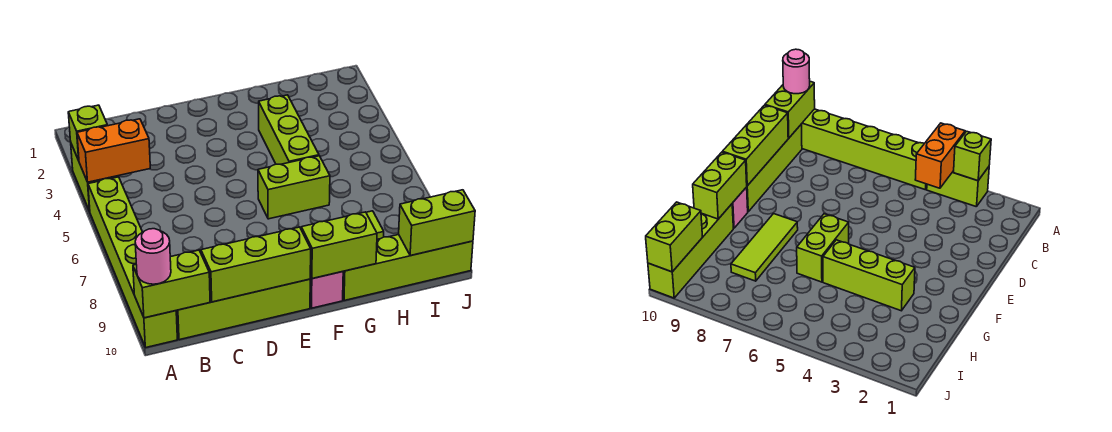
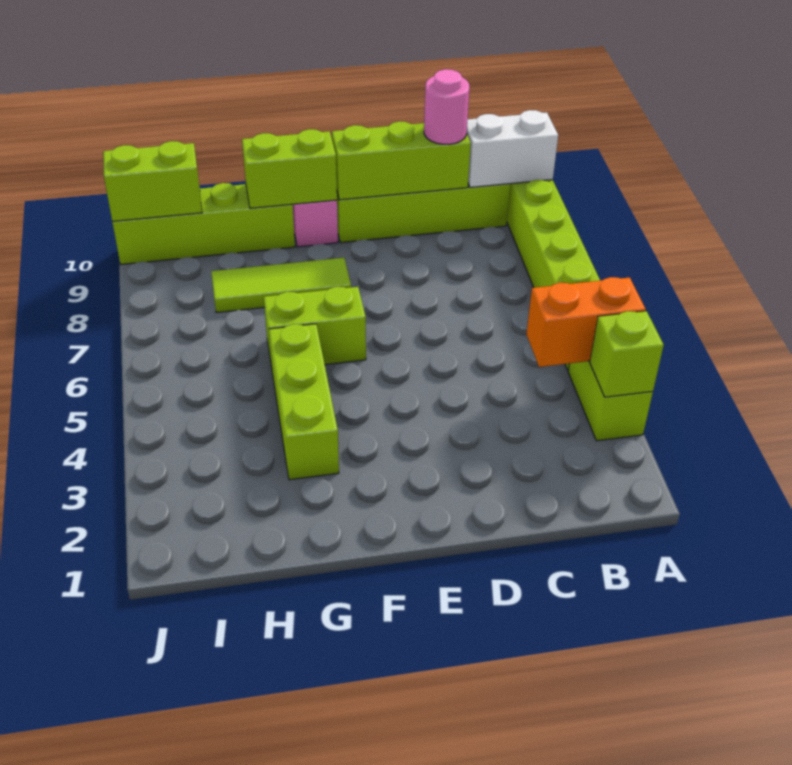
lime 1x2 brick [133,250,210,318] -> white 1x2 brick [467,110,558,187]
pink 1x1 round brick [135,229,171,284] -> pink 1x1 round brick moved to [424,69,469,144]

